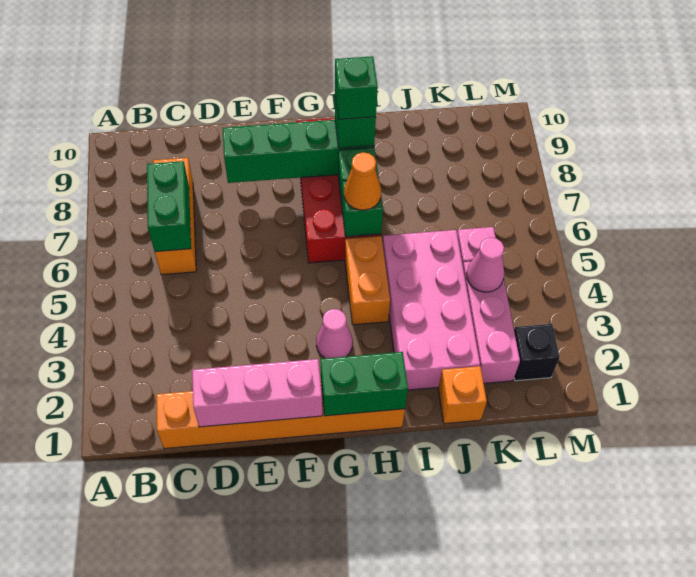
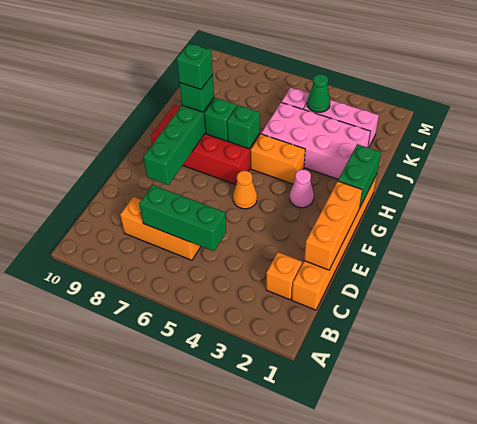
green 1x2 brick [147,161,191,252] -> green 1x3 brick [139,185,226,251]
pink 1x3 brick [192,359,322,427] -> orange 1x3 brick [304,181,362,270]
orange 1x1 cone [344,152,381,210] -> orange 1x1 cone moved to [233,171,257,209]
orange 1x1 brick [438,366,487,424] -> orange 1x1 brick moved to [266,252,302,300]
pink 1x1 cone [467,238,504,292] -> green 1x1 cone [307,74,330,112]
black 1x1 brick [514,324,560,381] -> none

